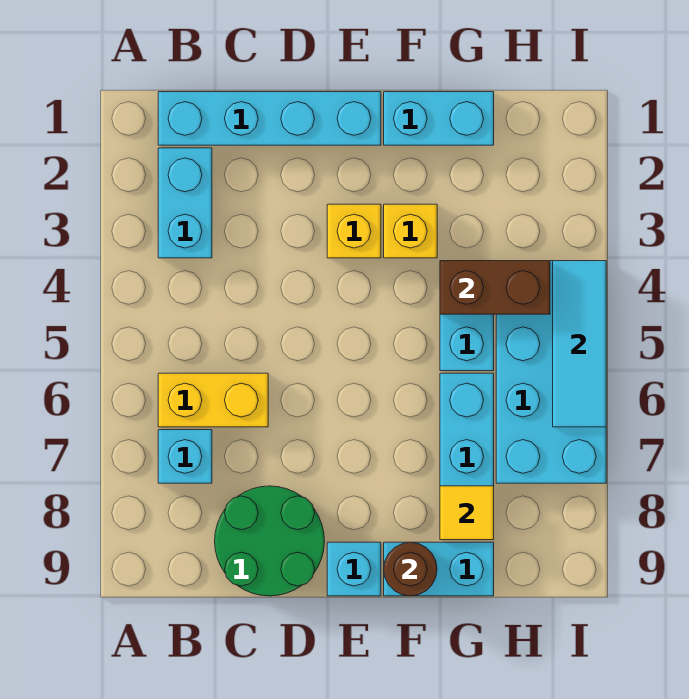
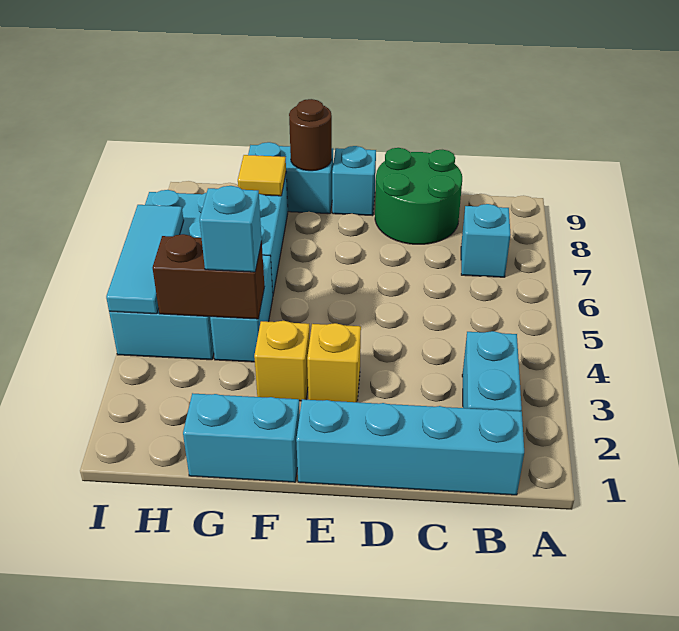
yellow 1x2 brick [158,373,268,427] -> none
none -> cyan 1x1 brick [200,186,262,272]

